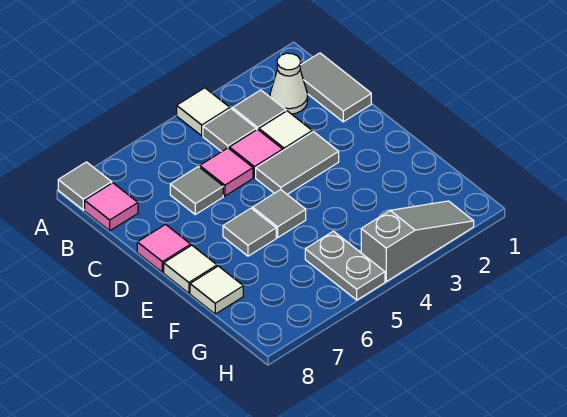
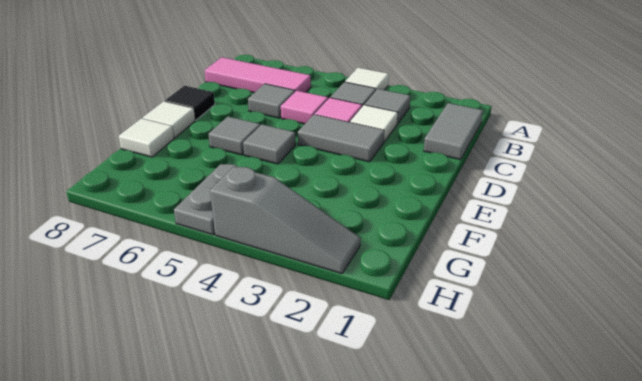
grey 1x1 tile [58,162,112,210] -> none
white 1x1 cone [270,53,308,114] -> none
pink 1x1 tile [85,183,138,231] -> pink 1x3 tile [205,57,311,93]
pink 1x1 tile [137,225,191,272] -> black 1x1 tile [165,86,215,120]

